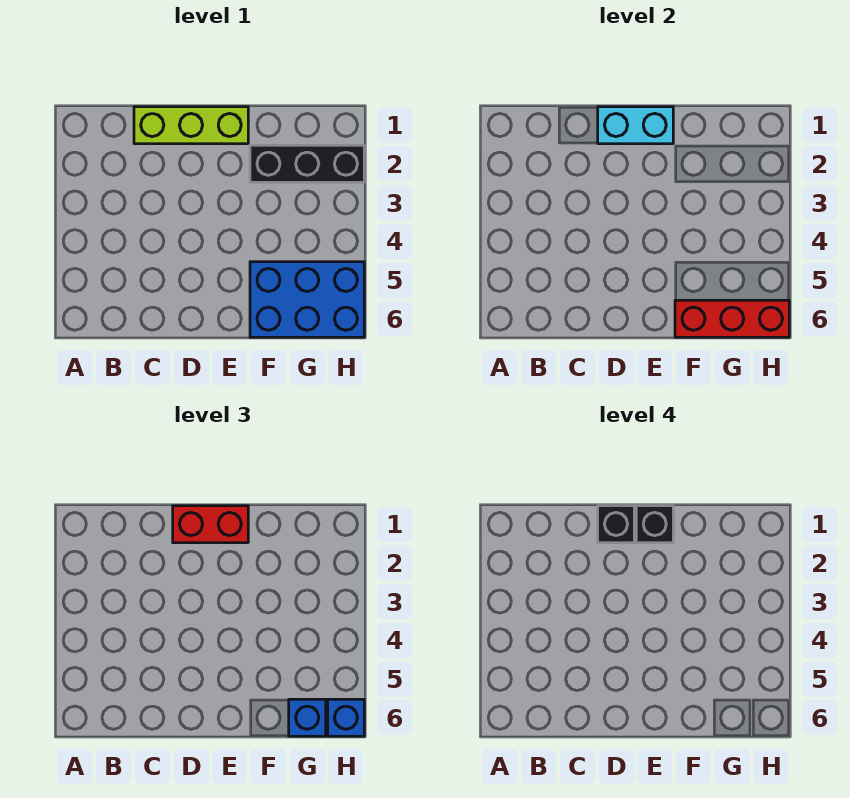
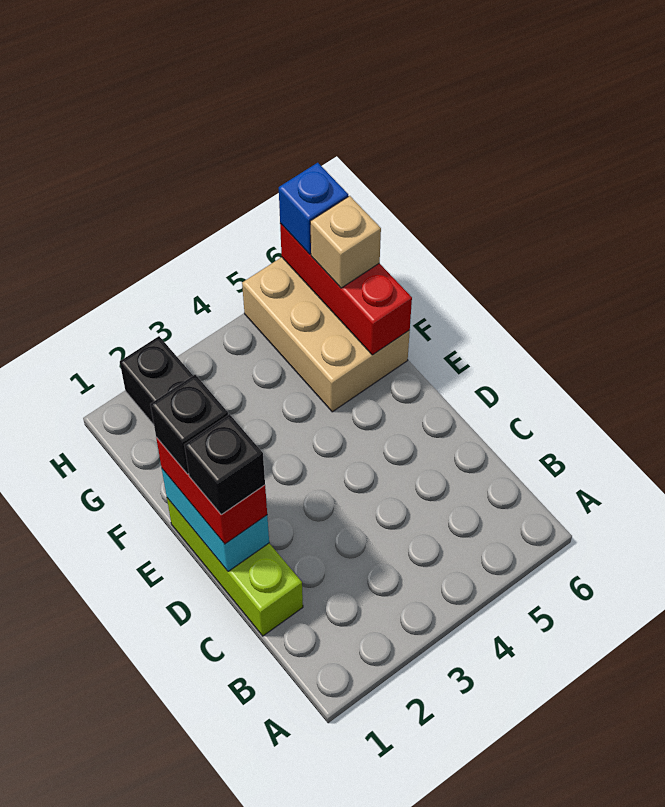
blue 2x3 brick [250,262,364,337] -> tan 2x3 brick [242,257,410,412]
blue 1x1 brick [289,699,326,736] -> tan 1x1 brick [310,196,381,288]

